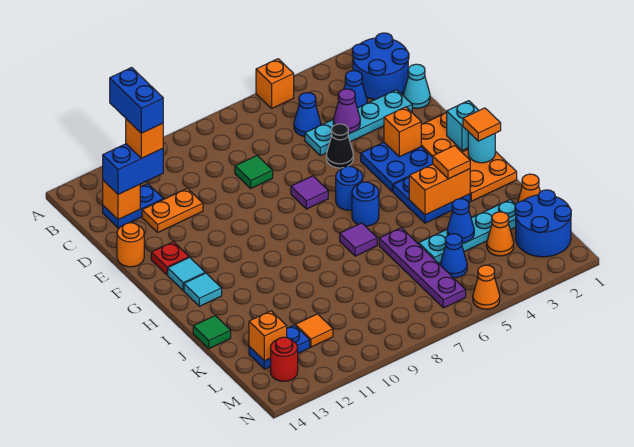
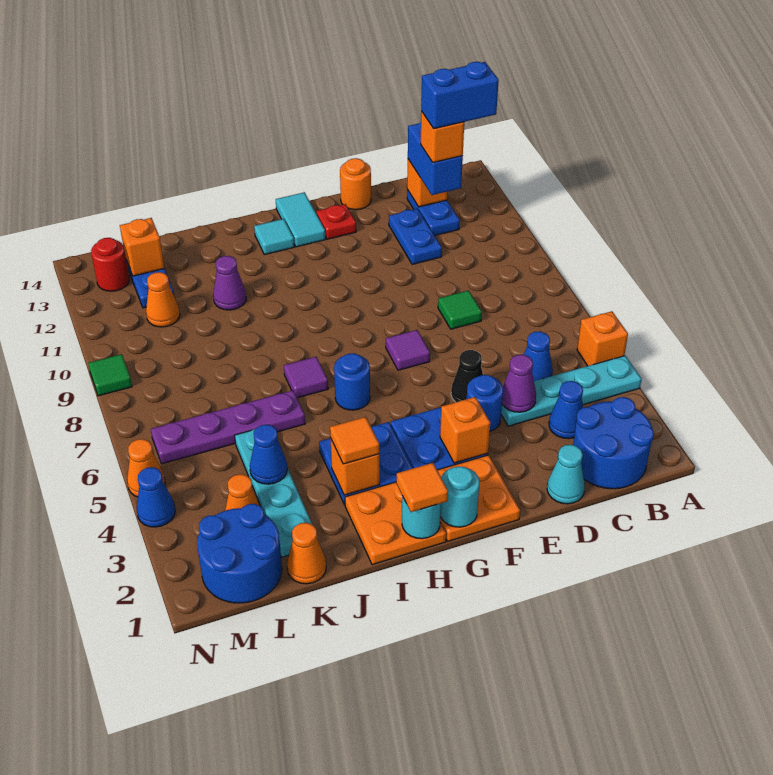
cyan 1x4 plate [305,90,412,156] -> cyan 1x4 plate turned to [501,356,641,426]
orange 1x2 plate [142,188,203,232] -> blue 1x2 plate [389,209,442,264]
cyan 1x1 brick [447,101,479,151] -> cyan 1x1 round brick [441,467,480,527]
blue 1x1 round brick [336,166,363,210] -> blue 1x1 round brick moved to [467,375,503,431]
cyan 1x1 tile [168,257,205,291] -> cyan 1x2 tile [276,192,325,247]
orange 1x2 brick [409,164,470,215] -> orange 1x1 brick [330,438,380,495]
none -> purple 1x1 cone [213,256,246,310]
green 1x1 tile [193,316,231,348] -> green 1x1 tile moved to [88,354,132,396]
blue 1x1 cone [440,234,467,278] -> blue 1x1 cone moved to [137,467,175,527]
orange 1x1 tile [295,314,333,347] -> orange 1x1 cone [146,272,180,327]

